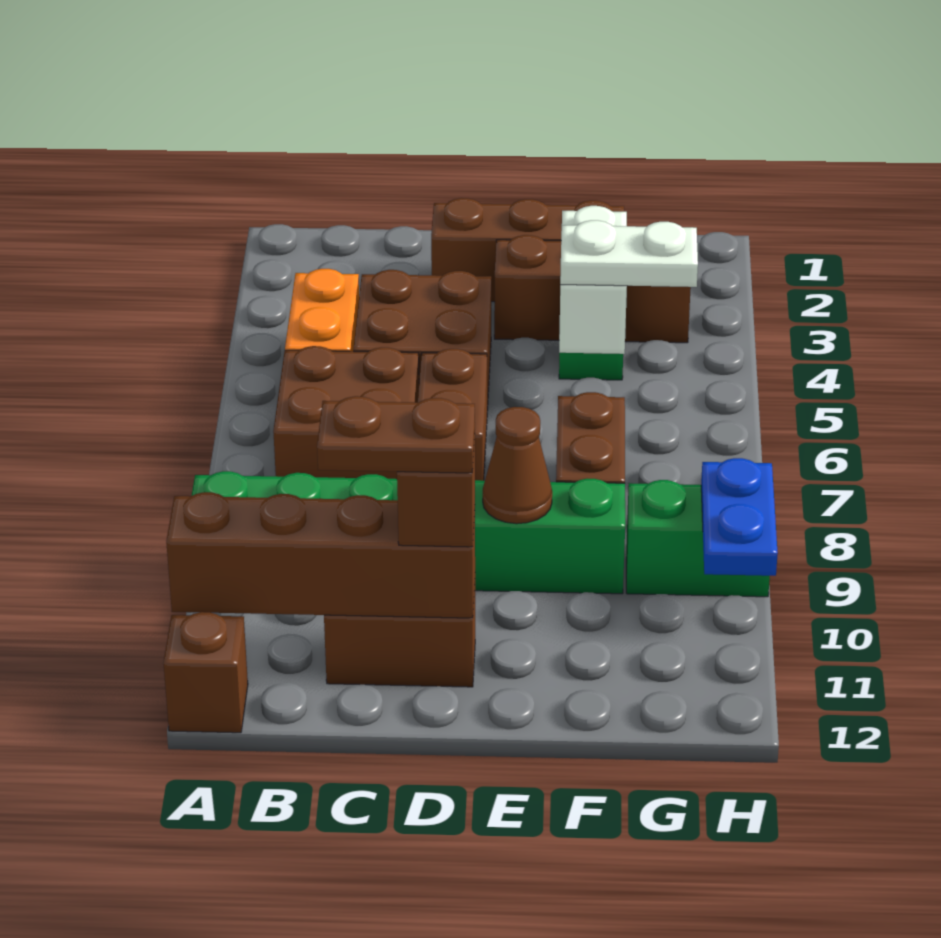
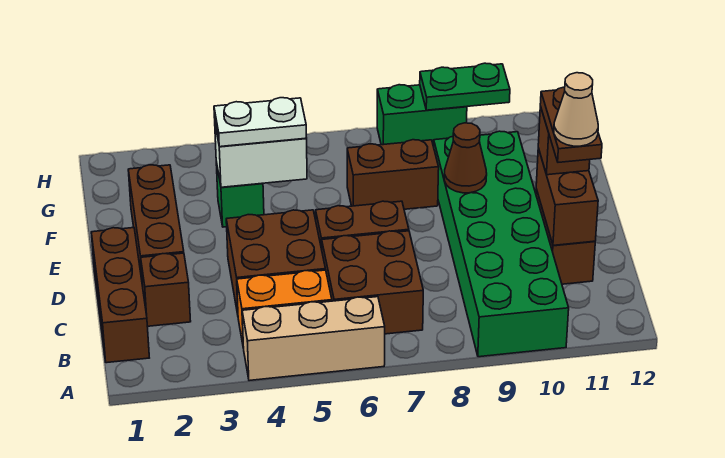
none -> tan 1x3 brick [242,297,385,381]
green 1x6 brick [192,471,625,594] -> green 2x6 brick [434,131,569,357]
brown 1x4 brick [166,492,475,618] -> brown 1x2 brick [536,148,598,245]
brown 1x1 brick [163,612,248,733] -> brown 1x1 brick moved to [141,253,191,326]
none -> tan 1x1 cone [554,73,598,146]
brown 1x3 brick [494,235,691,343] -> brown 1x3 brick moved to [91,228,149,363]
white 1x2 plate [560,220,698,287] -> white 1x2 plate turned to [214,98,307,147]
green 1x2 brick [626,480,770,597] -> green 1x2 brick turned to [377,85,467,147]
blue 1x2 plate [701,458,778,576] -> green 1x2 plate [420,63,510,110]

